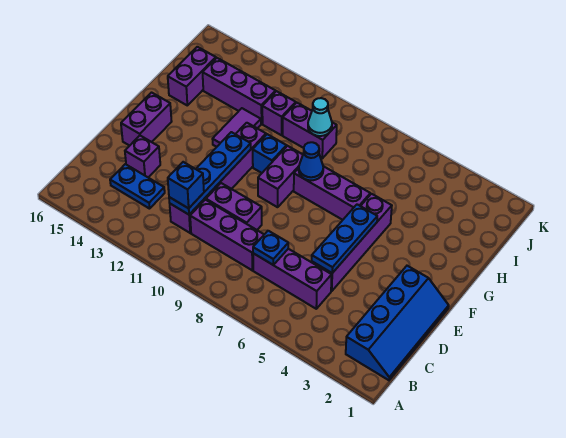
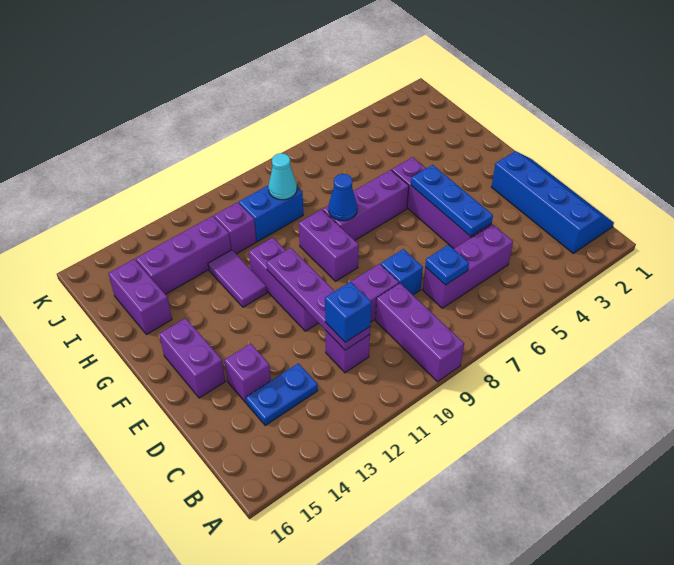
purple 1x3 brick [190,200,264,270] -> purple 1x3 brick turned to [375,283,464,382]
blue 1x4 plate [169,132,251,215] -> purple 1x4 plate [266,248,370,350]
blue 1x1 brick [253,134,287,173] -> blue 1x1 brick moved to [381,249,423,295]
purple 1x2 brick [283,103,337,158] -> blue 1x2 brick [239,186,303,242]

